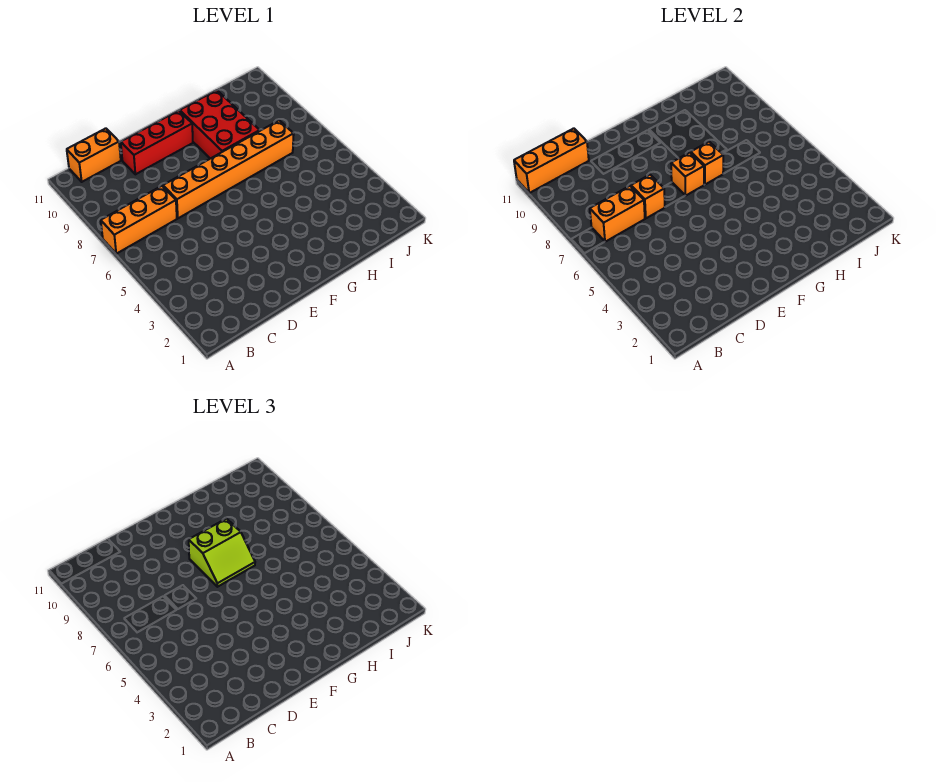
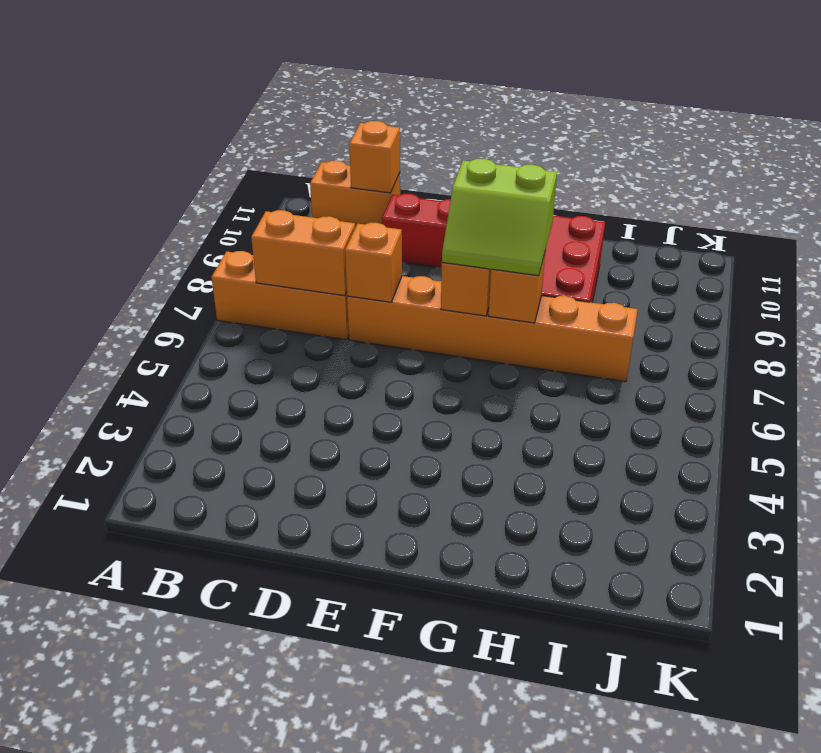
orange 1x3 brick [514,128,589,193] -> orange 1x1 brick [349,121,400,193]

